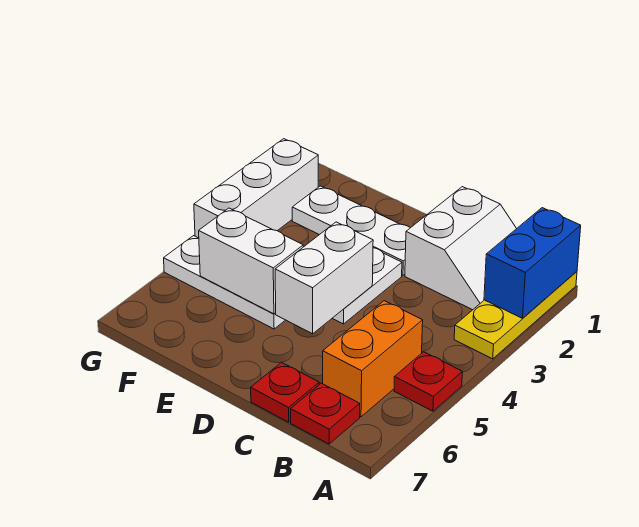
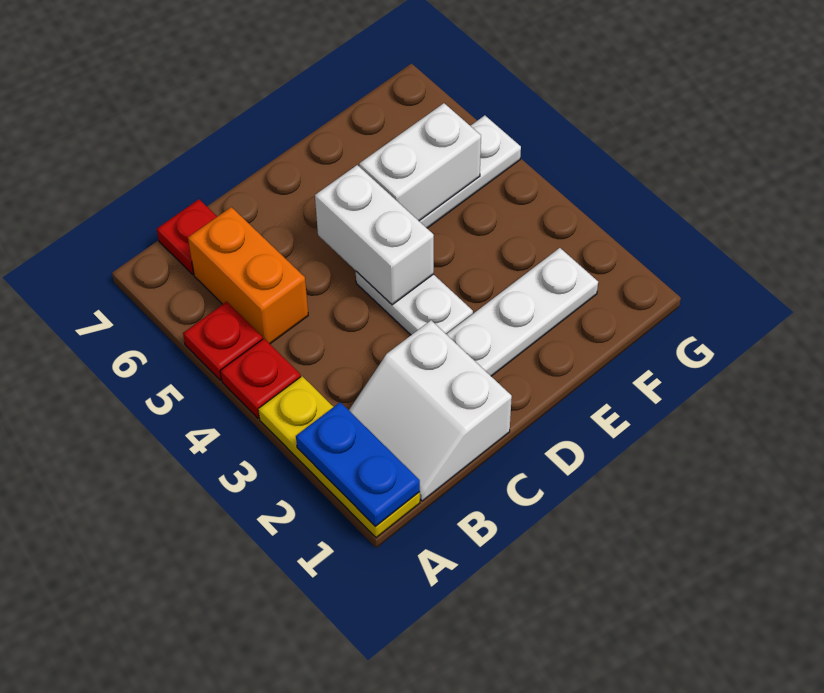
blue 1x2 brick [484,208,581,318] -> blue 1x2 plate [296,402,420,527]
red 1x1 plate [251,362,319,422] -> red 1x1 plate moved to [220,339,301,418]
white 1x3 brick [194,139,318,238] -> none

